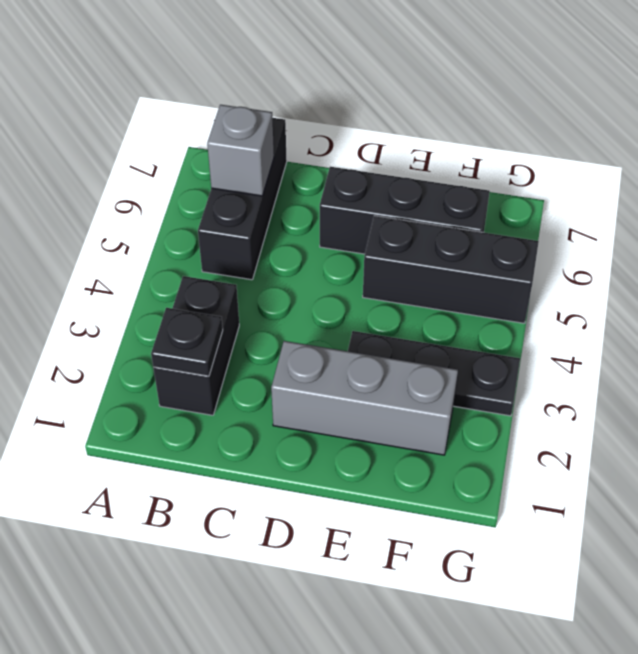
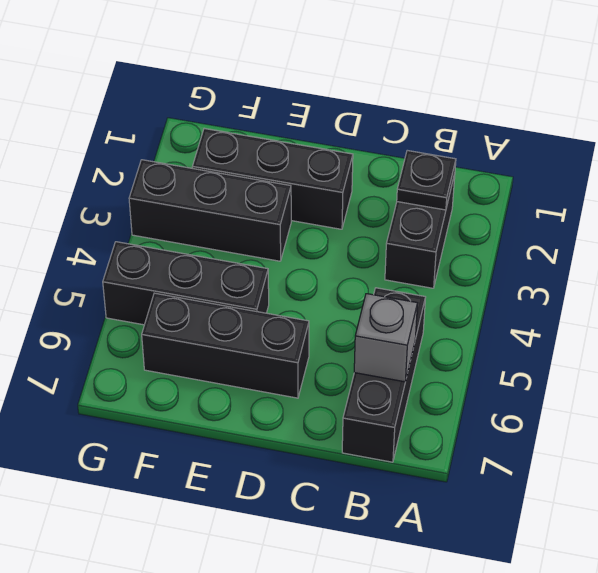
grey 1x3 brick [271,341,458,455] -> black 1x3 brick [192,129,353,229]
black 1x3 plate [348,331,520,416] -> black 1x3 brick [129,160,291,261]

